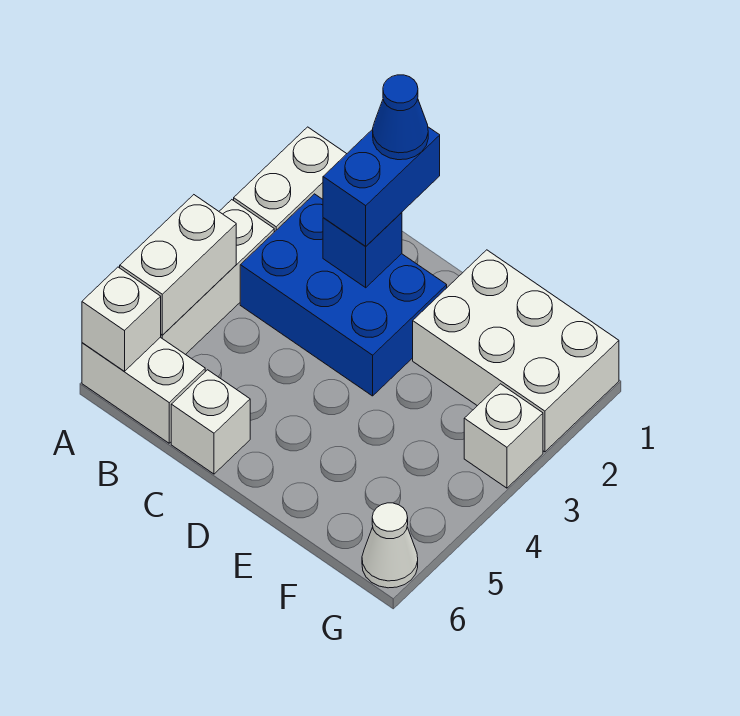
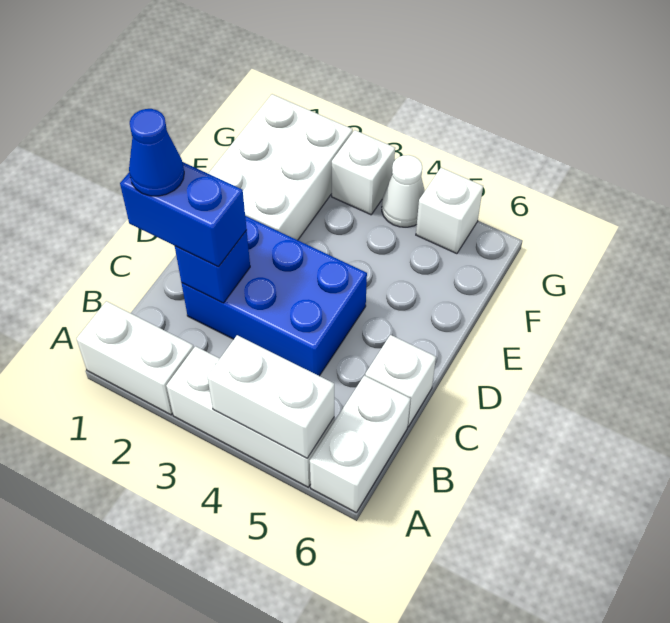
white 1x1 brick [82,267,161,371] -> white 1x1 brick moved to [416,168,483,254]
blue 2x3 brick [240,194,447,396] -> blue 2x3 brick turned to [182,216,367,376]
white 1x1 cone [362,503,418,588] -> white 1x1 cone moved to [382,155,425,227]

